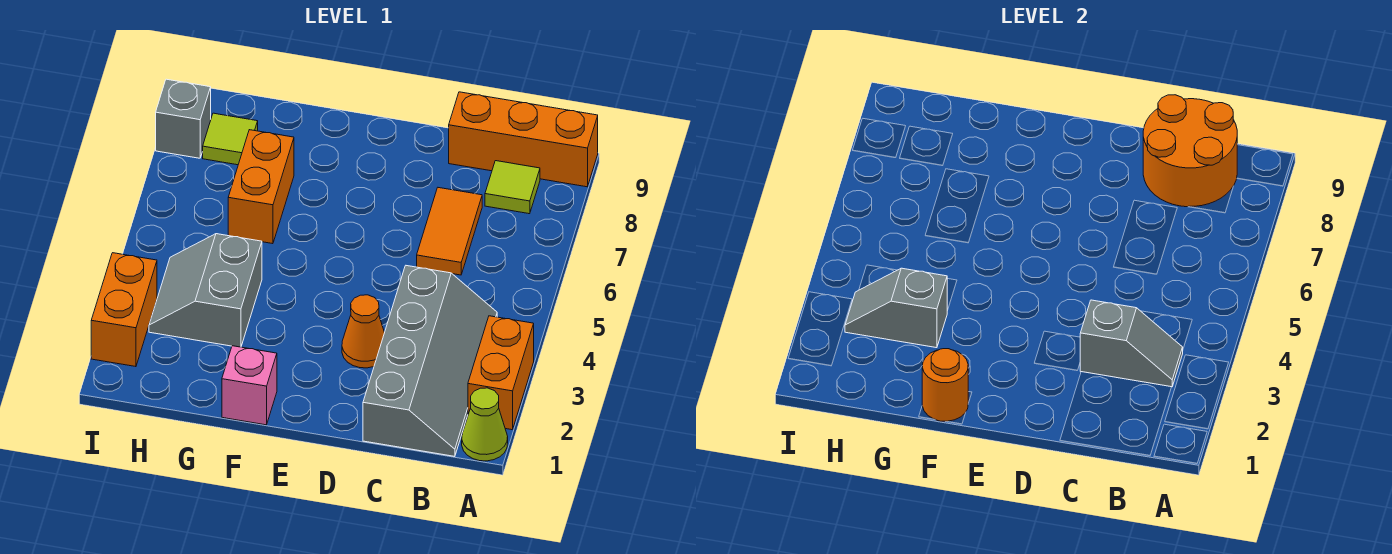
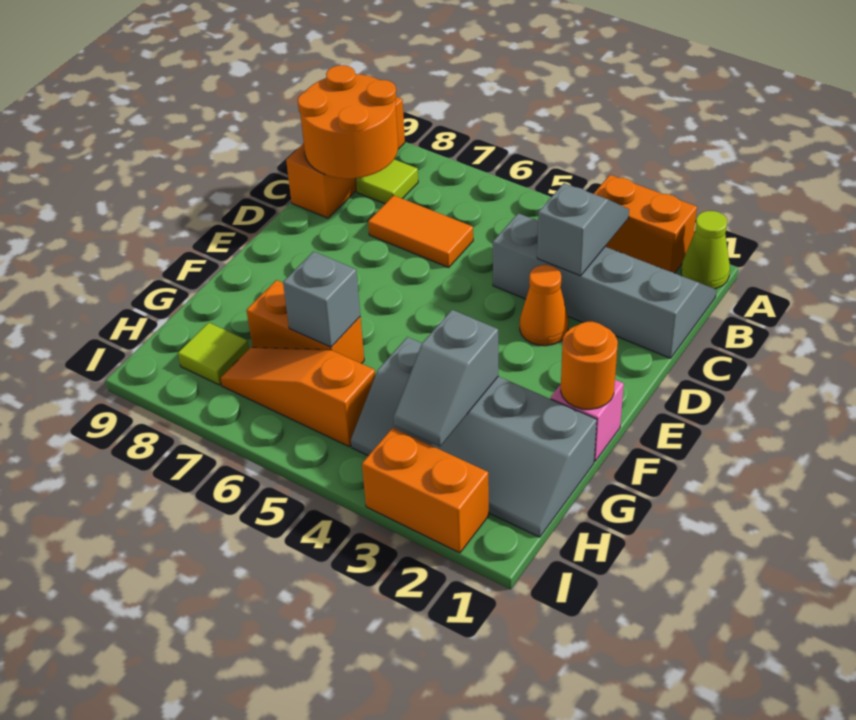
grey 2x2 slope [149,234,262,347] -> grey 2x4 slope [351,337,597,537]
none -> orange 1x3 slope [220,347,375,447]
grey 1x1 brick [156,79,211,158] -> grey 1x1 brick moved to [283,251,360,347]

